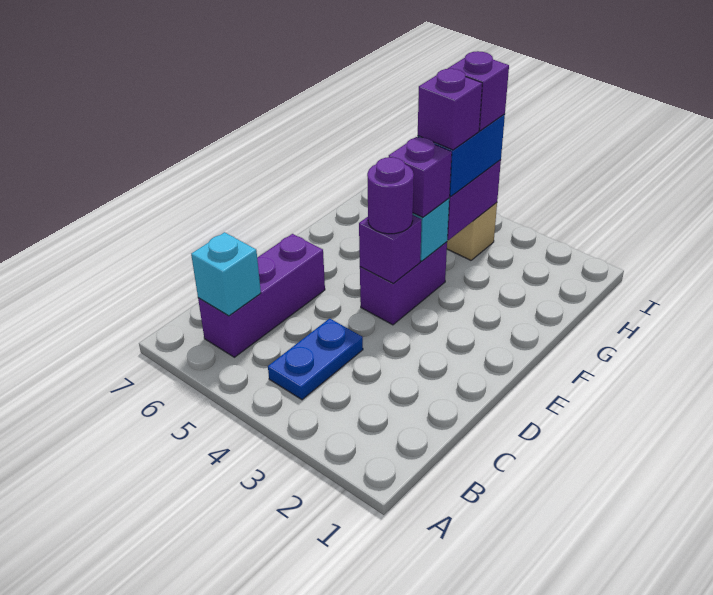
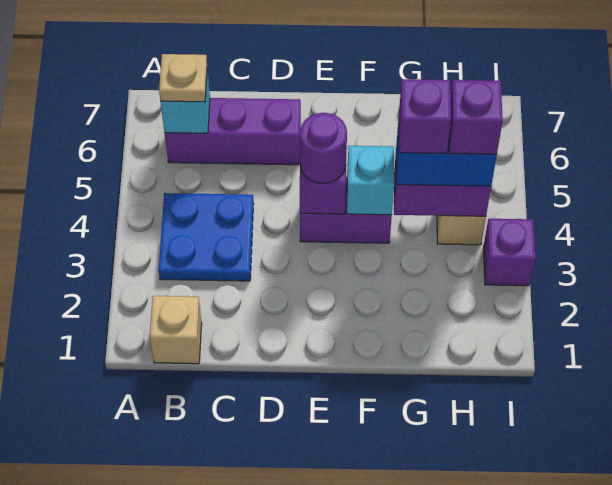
none -> tan 1x1 brick [150,296,202,364]
blue 1x2 plate [268,318,363,400] -> blue 2x2 plate [159,193,254,281]
none -> tan 1x1 plate [159,54,207,102]
purple 1x1 brick [389,137,452,217] -> purple 1x1 brick moved to [483,219,535,286]

